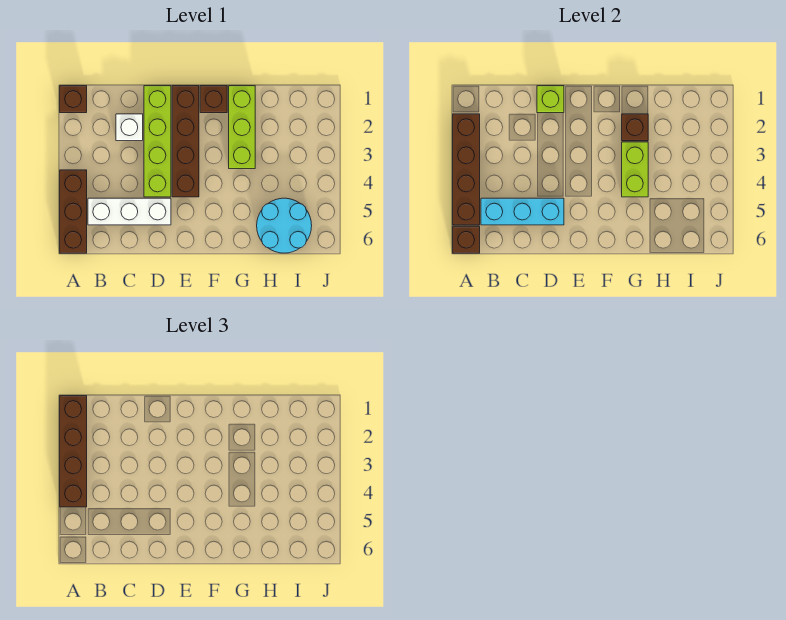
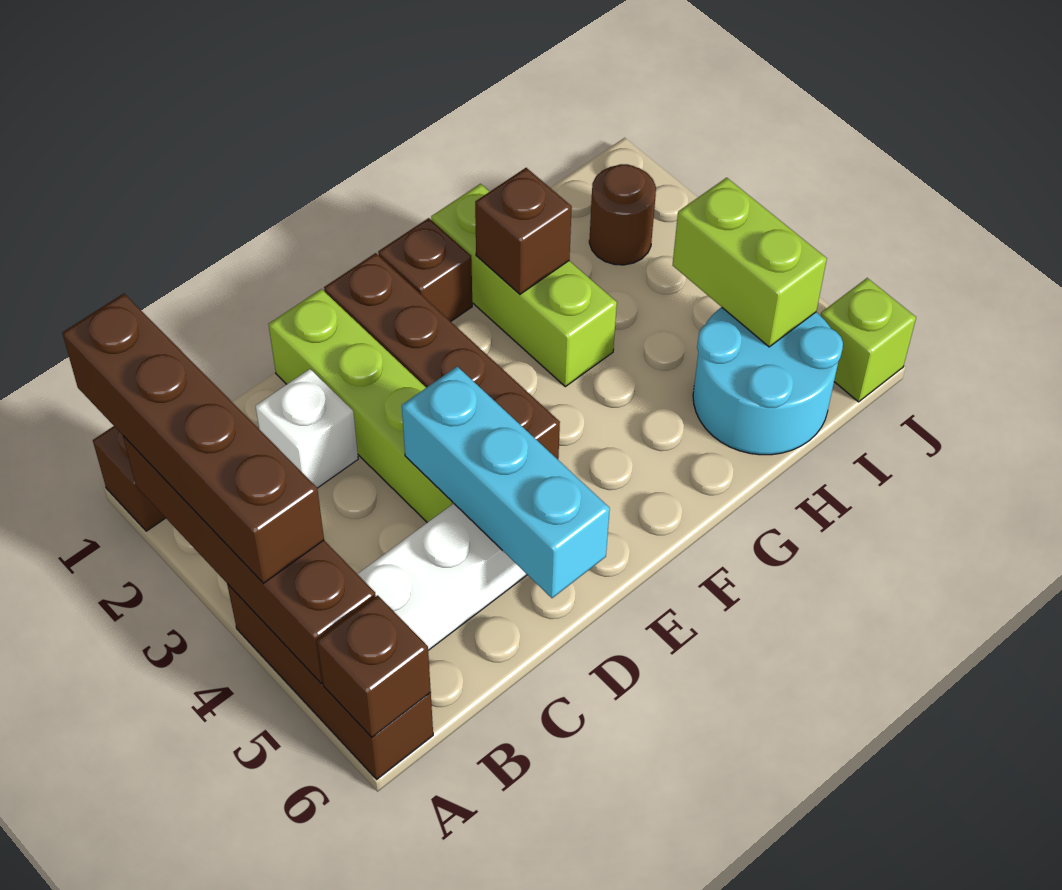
cyan 1x3 brick [481,198,564,225] -> cyan 1x3 brick turned to [402,367,610,598]
lime 1x1 brick [537,86,564,113] -> lime 1x1 brick moved to [821,278,916,402]
lime 1x2 brick [622,142,648,197] -> lime 1x2 brick moved to [672,178,827,347]
none -> brown 1x1 round brick [589,164,656,265]

